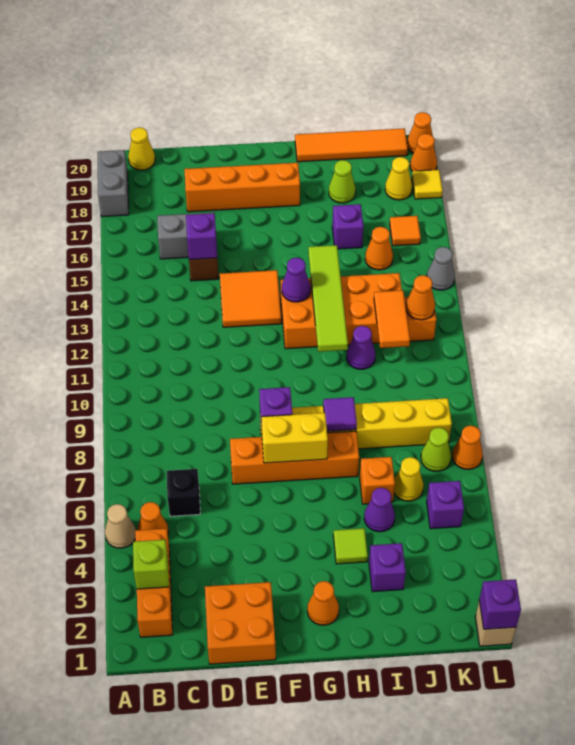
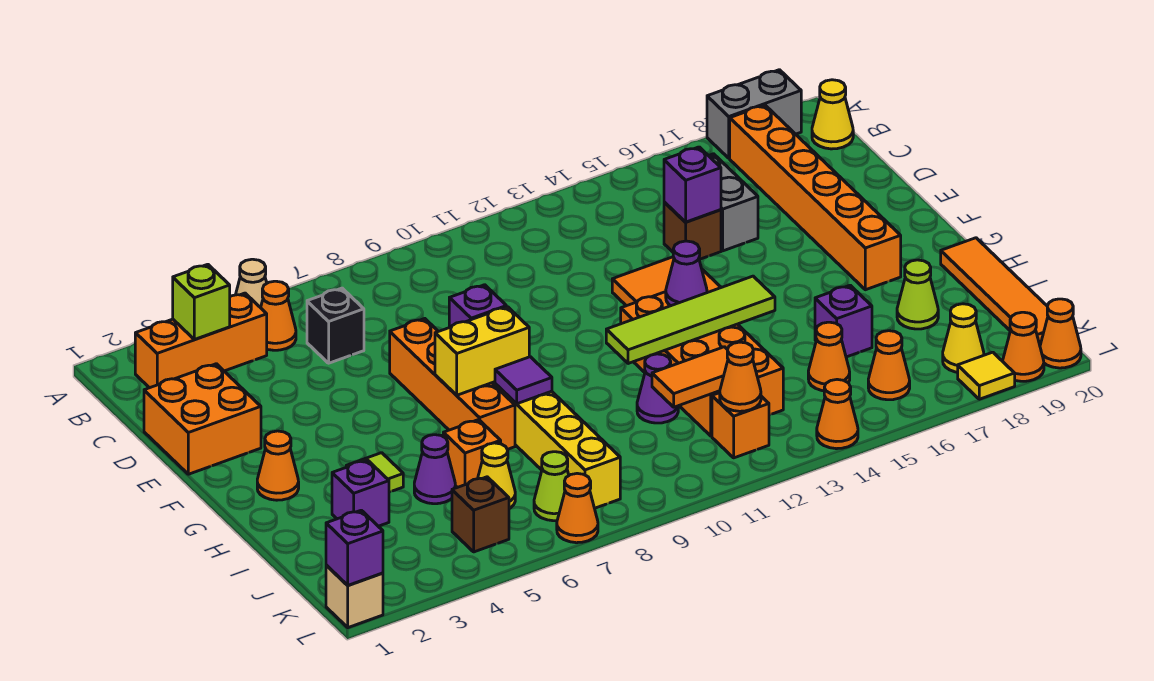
orange 1x4 brick [184,163,300,212] -> orange 1x6 brick [730,105,901,290]
yellow 1x2 brick [261,413,328,463] -> yellow 1x2 brick turned to [435,307,529,395]
purple 1x1 brick [427,481,464,529] -> brown 1x1 brick [452,477,509,552]
orange 1x1 tile [390,216,421,246] -> orange 1x1 cone [868,331,910,400]
grey 1x1 cone [427,247,455,290] -> orange 1x1 cone [817,379,858,449]

